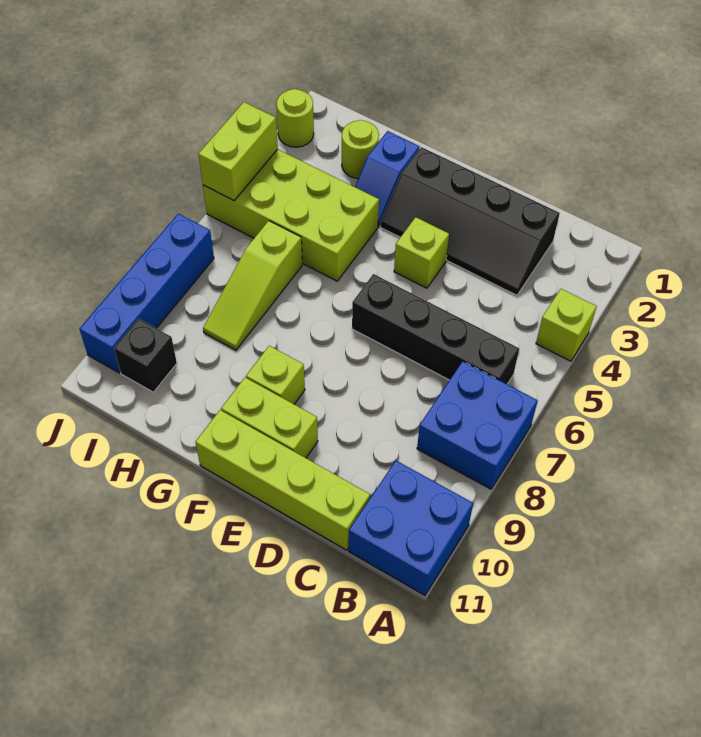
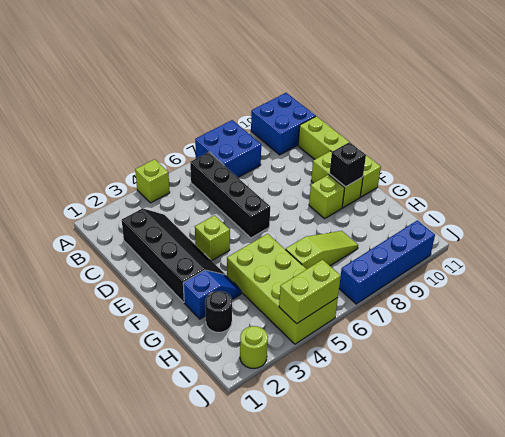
lime 1x1 round brick [342,120,379,178] -> black 1x1 round brick [205,291,232,332]
black 1x1 brick [114,319,177,392] -> black 1x1 brick moved to [330,142,366,187]

